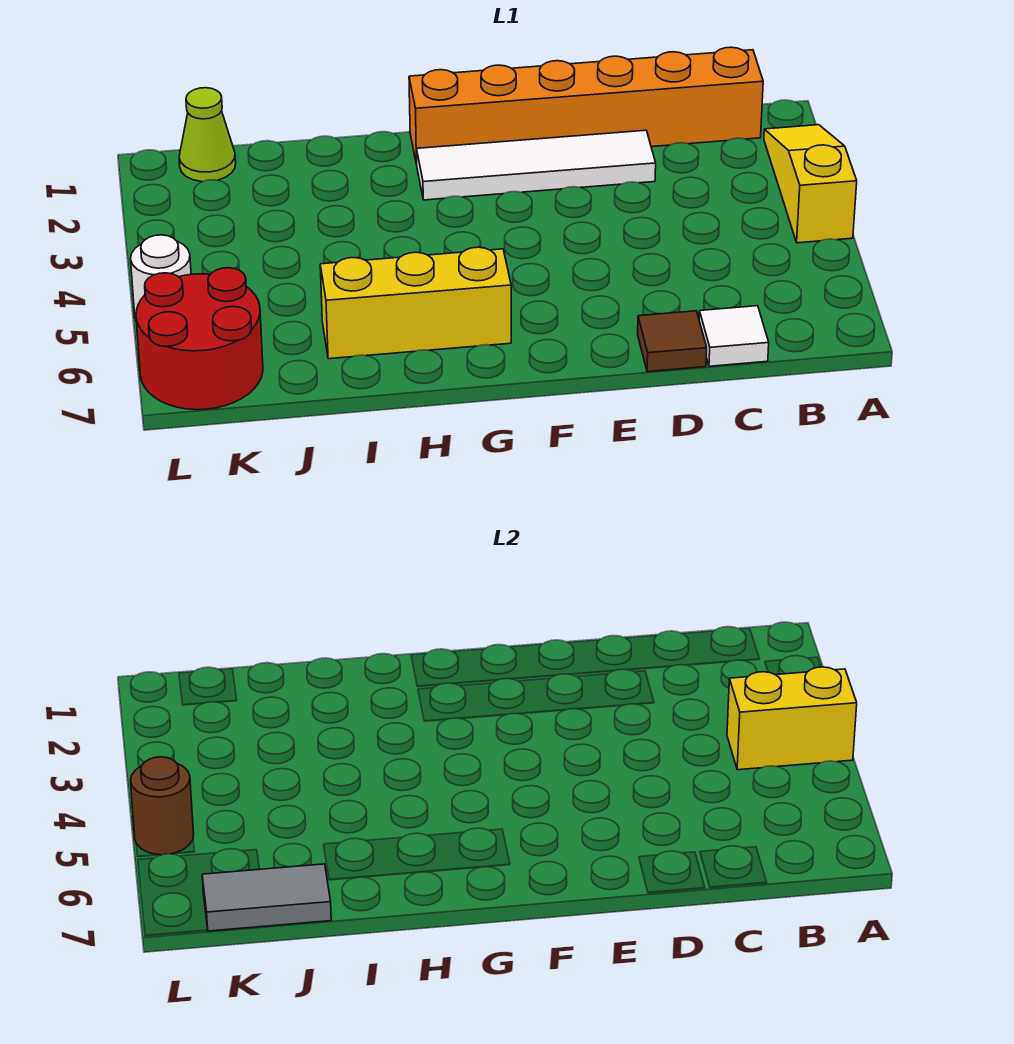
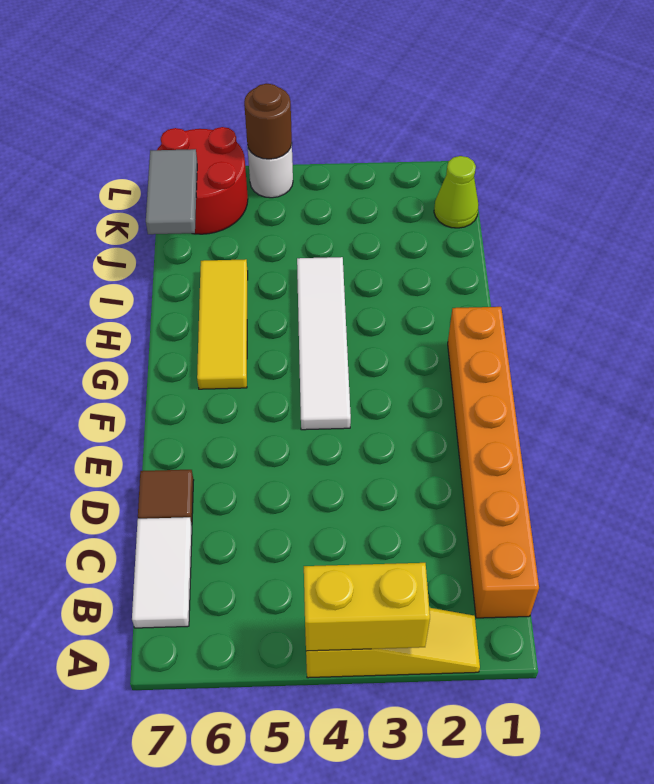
yellow 1x2 brick [727,667,857,770] -> yellow 1x2 brick turned to [304,563,430,651]
white 1x1 tile [699,306,769,366] -> white 1x2 tile [132,517,192,628]
white 1x4 tile [417,130,656,200] -> white 1x4 tile moved to [297,257,351,430]
yellow 1x3 brick [320,247,511,359] -> yellow 1x3 tile [197,259,248,389]

